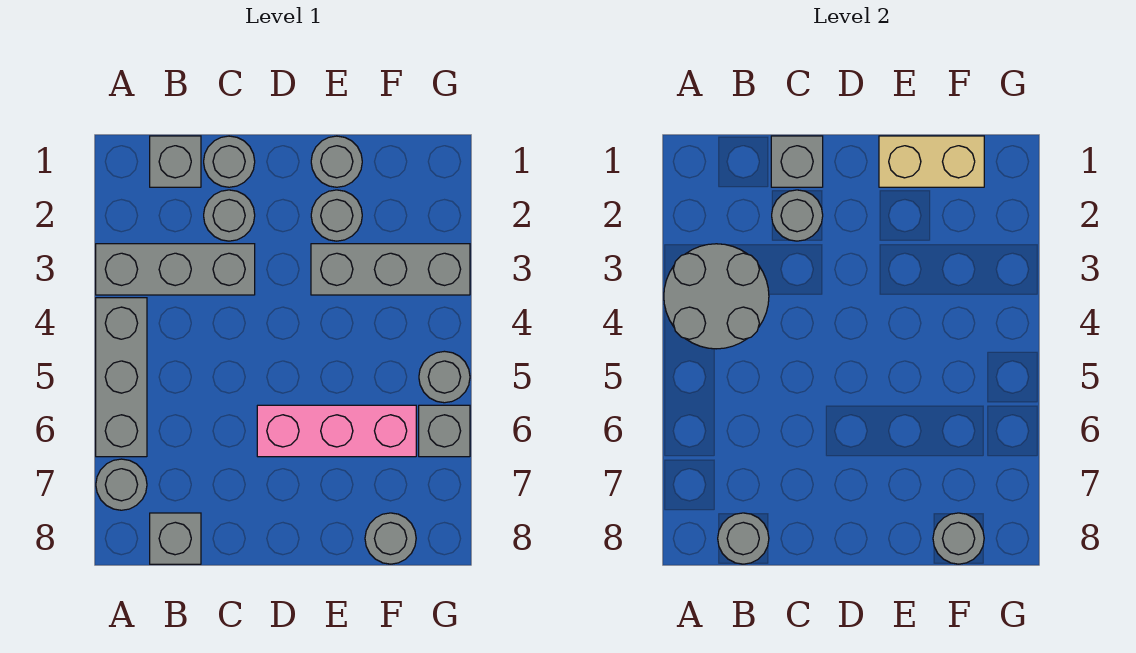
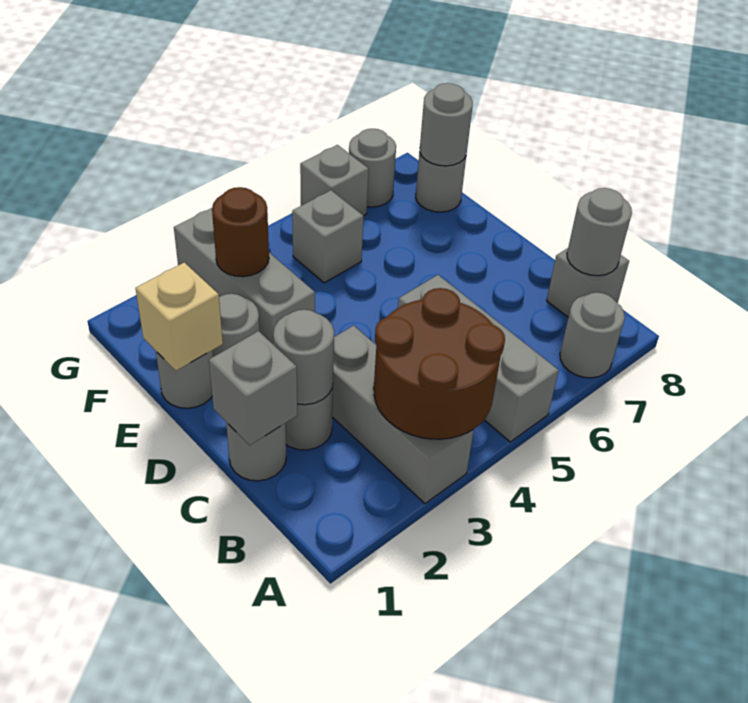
grey 2x2 round brick [664,244,769,349] -> brown 2x2 round brick [374,288,505,439]
grey 1x3 brick [96,298,147,457] -> grey 1x3 brick turned to [398,275,559,442]
grey 1x1 brick [150,136,201,187] -> grey 1x1 brick moved to [292,190,363,283]
pink 1x3 brick [257,405,416,457] -> none
tan 1x2 brick [879,136,984,187] -> tan 1x1 brick [136,262,223,371]
none -> brown 1x1 round brick [212,187,269,277]
grey 1x1 round brick [419,351,470,403] -> grey 1x1 round brick moved to [349,129,396,207]

